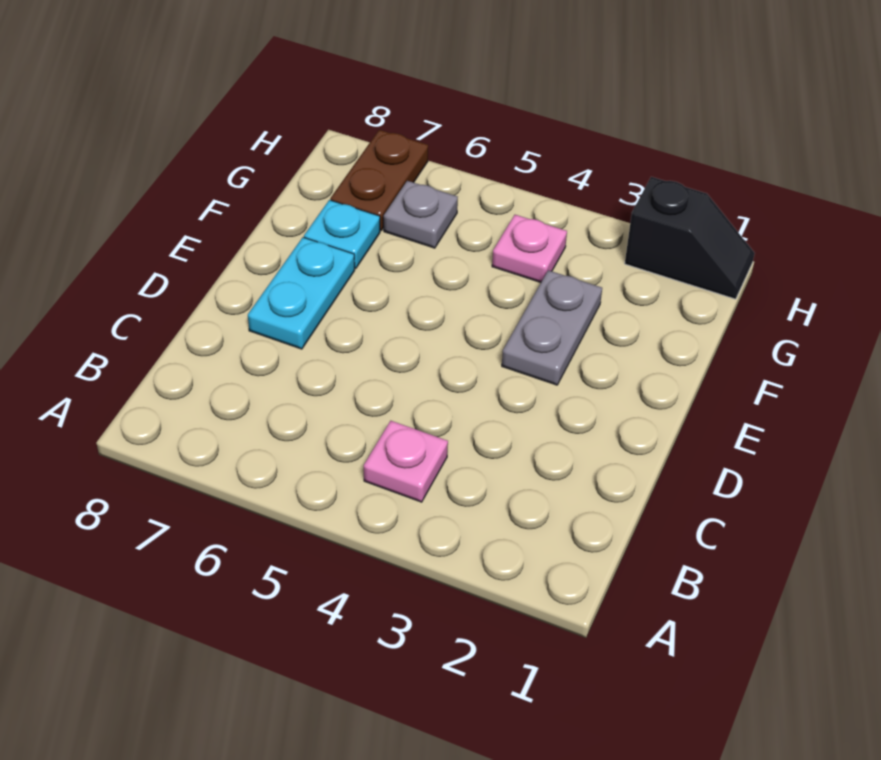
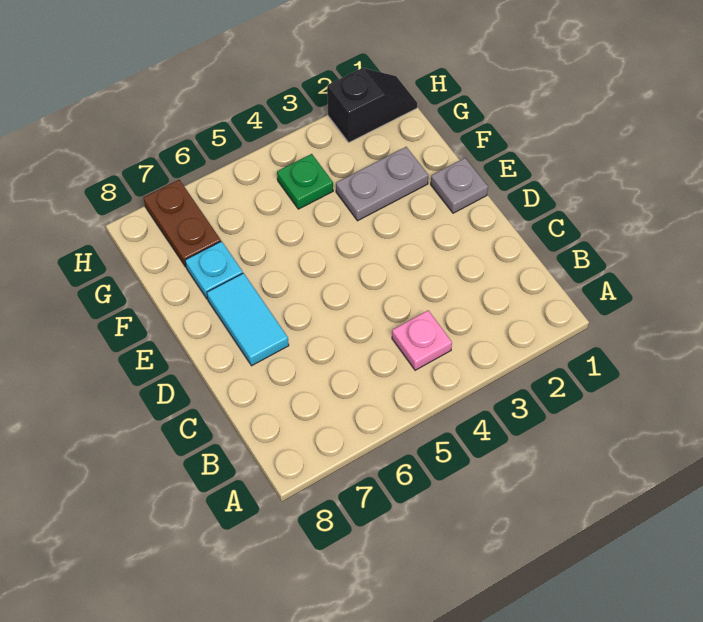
cyan 1x2 plate [248,237,355,349] -> cyan 1x2 tile [207,273,289,366]
grey 1x2 plate [502,270,602,385] -> grey 1x2 plate turned to [336,147,428,221]
pink 1x1 plate [492,215,567,282] -> green 1x1 plate [277,154,333,209]
grey 1x1 plate [384,181,458,248] -> grey 1x1 plate moved to [431,158,488,213]

